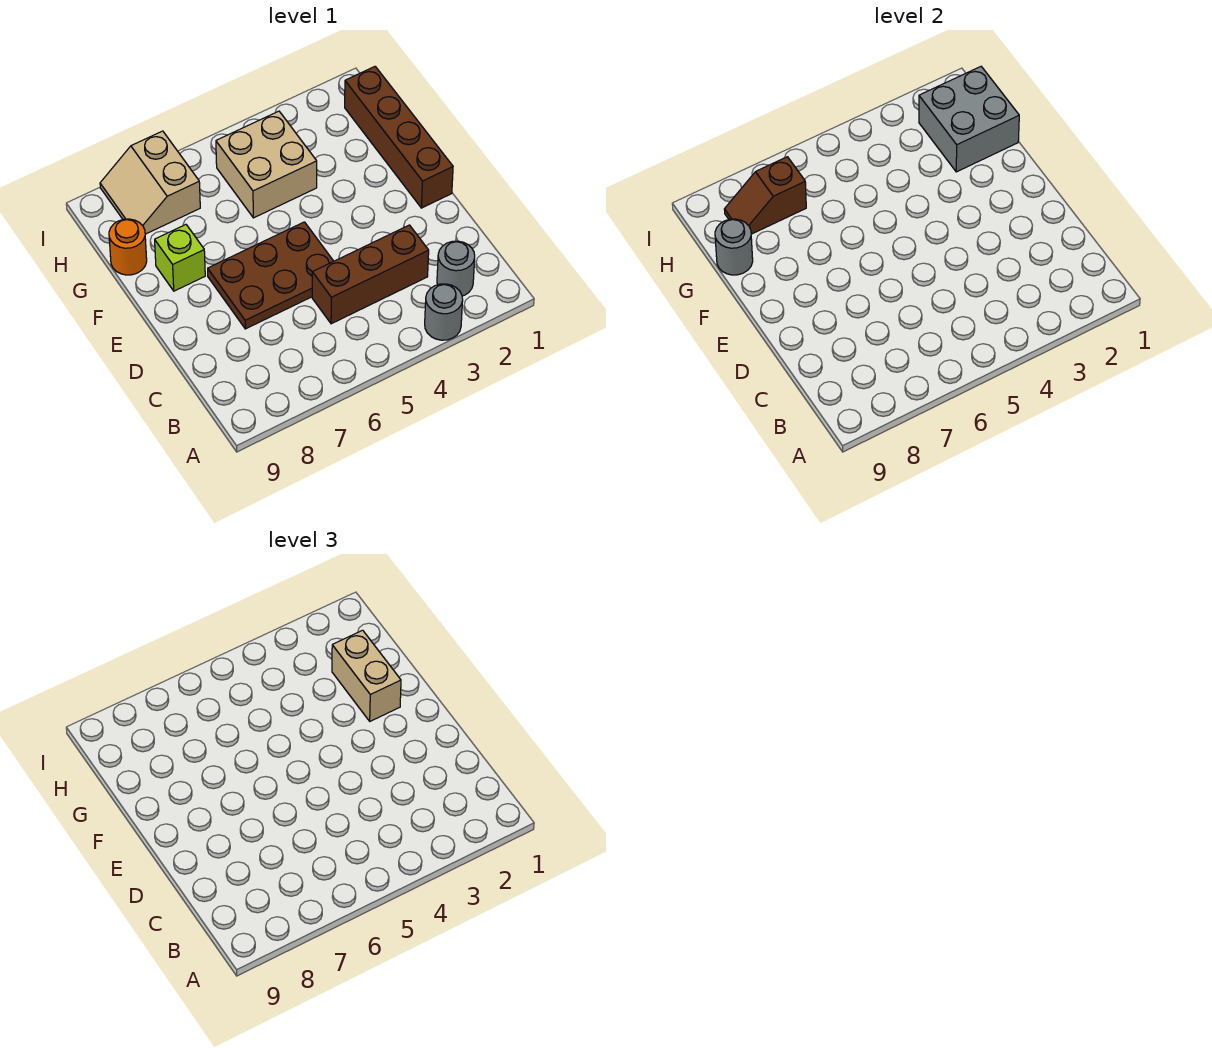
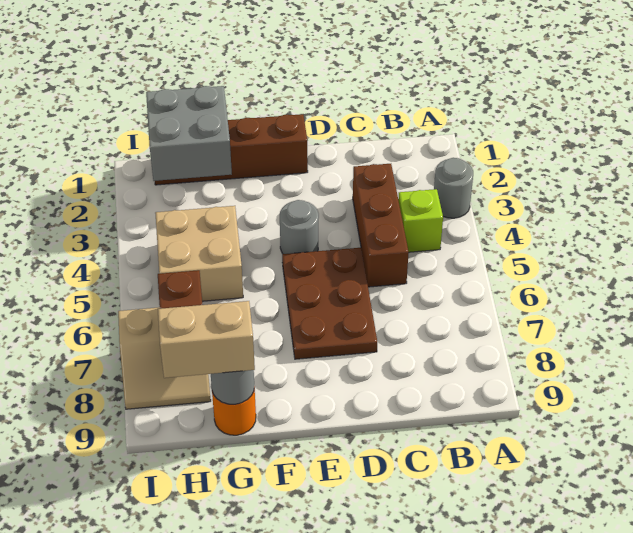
grey 1x1 round brick [437,241,475,296] -> grey 1x1 round brick moved to [280,200,319,254]
tan 1x2 brick [332,630,401,721] -> tan 1x2 brick moved to [158,301,255,378]
lime 1x1 brick [155,225,205,291] -> lime 1x1 brick moved to [398,189,443,252]

